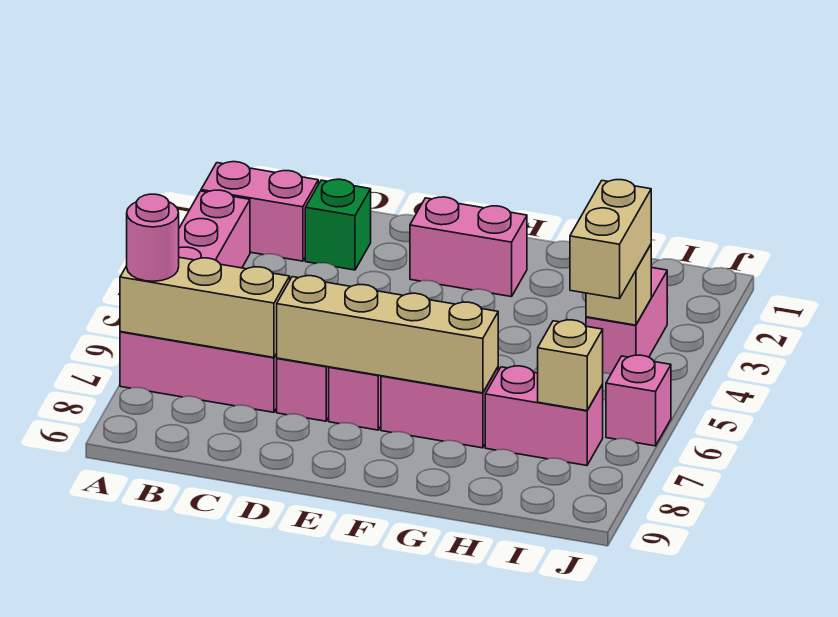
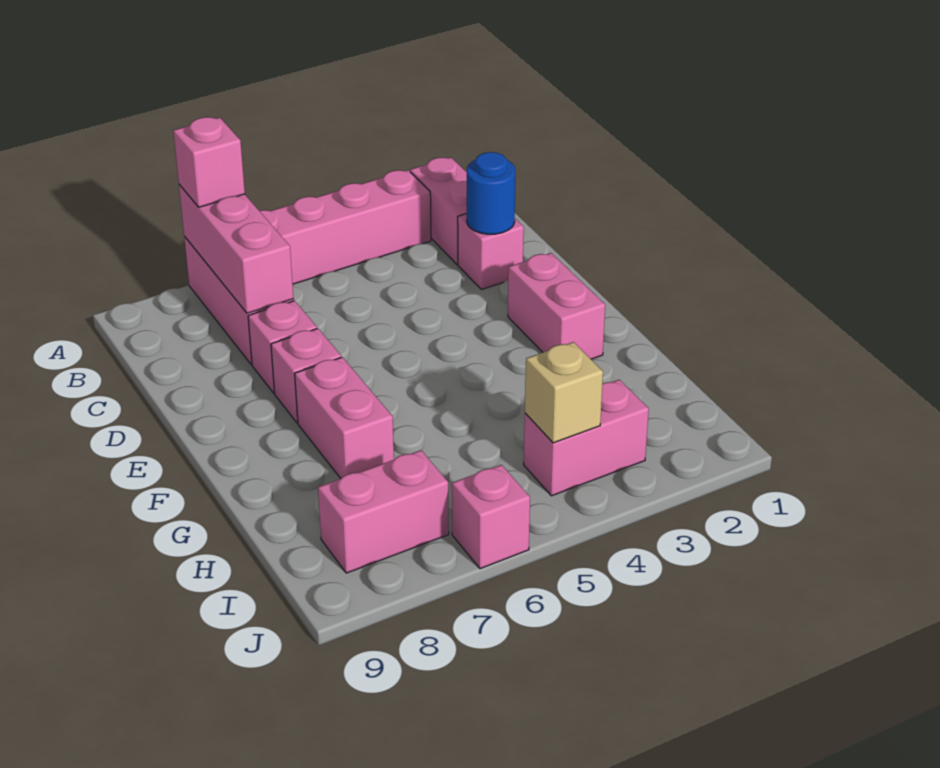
tan 1x3 brick [120,257,290,358] -> pink 1x3 brick [179,185,293,313]
pink 1x1 round brick [127,194,179,281] -> pink 1x1 brick [173,117,245,207]
green 1x1 brick [305,179,371,270] -> pink 1x1 brick [458,214,524,290]
none -> blue 1x1 round brick [467,152,515,234]
tan 1x4 brick [277,276,498,393] -> none
pink 1x2 brick [485,366,603,466] -> pink 1x2 brick turned to [318,450,449,573]
tan 1x2 brick [570,180,651,299] -> none
tan 1x1 brick [538,320,603,411] -> none

